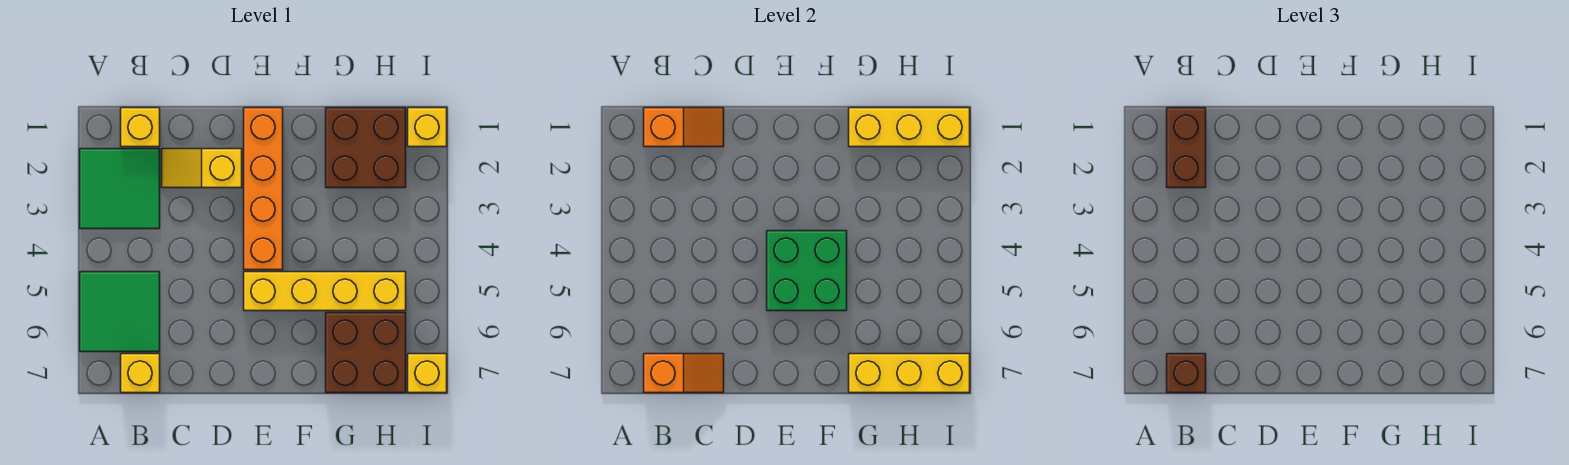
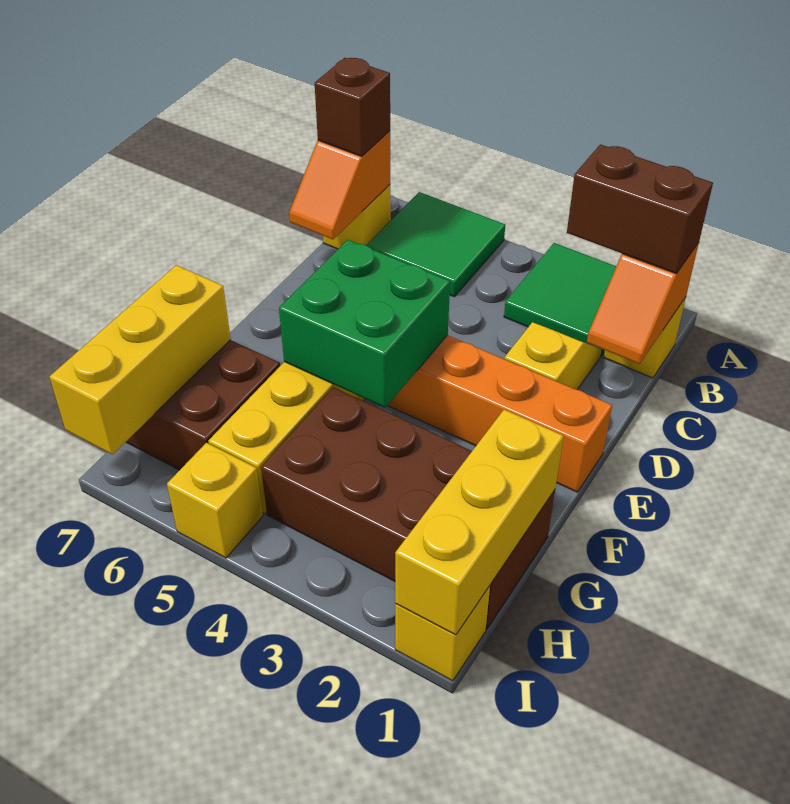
brown 2x2 brick [326,108,406,188] -> brown 2x4 brick [261,387,555,629]
yellow 1x1 brick [408,354,447,393] -> yellow 1x1 brick moved to [167,443,263,558]

